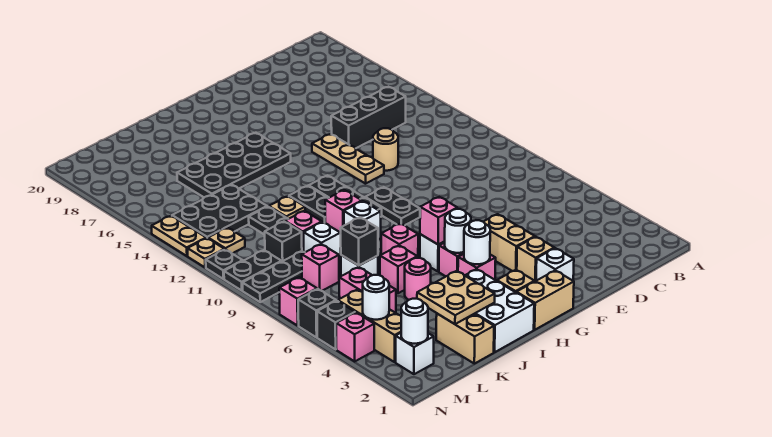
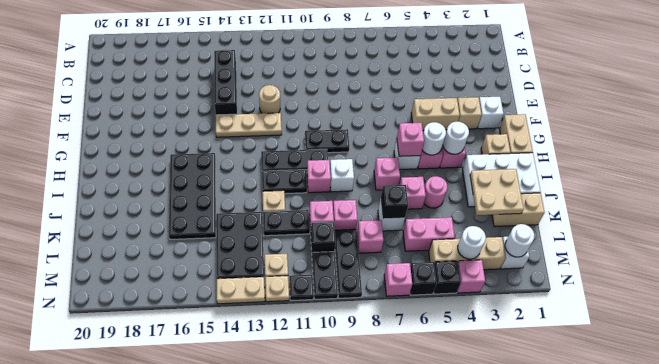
white 1x1 brick [304,222,341,260] -> pink 1x1 brick [333,200,358,230]

